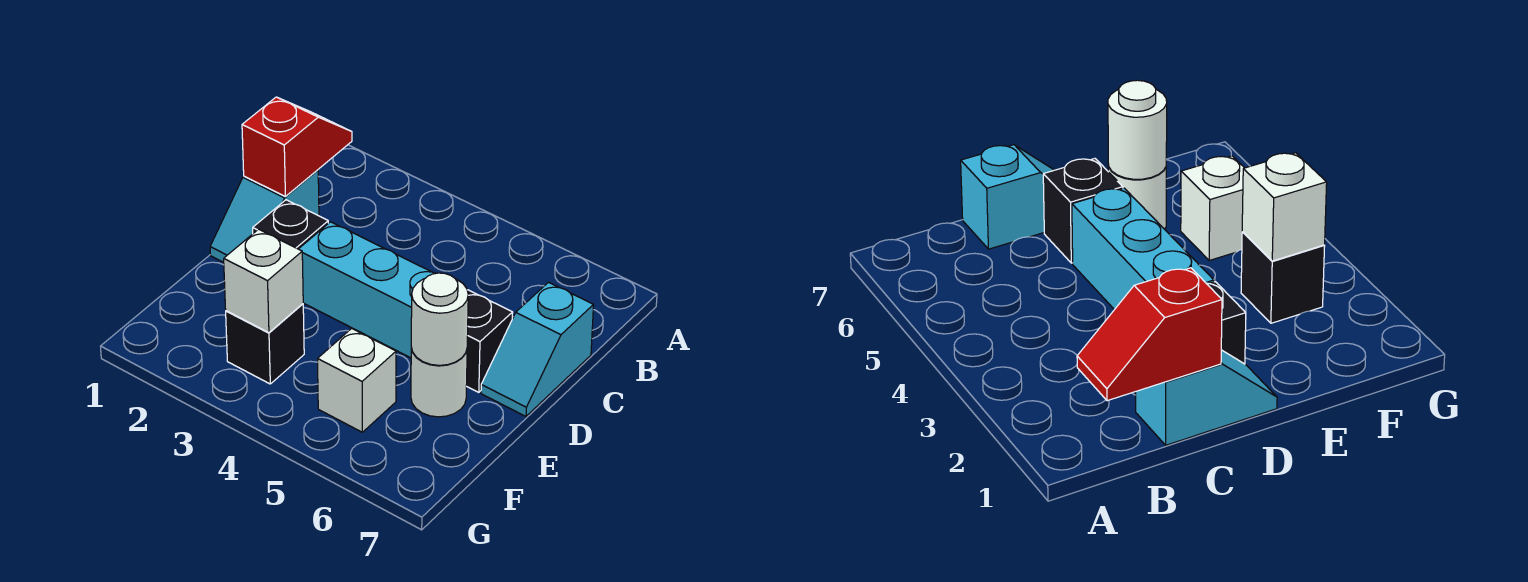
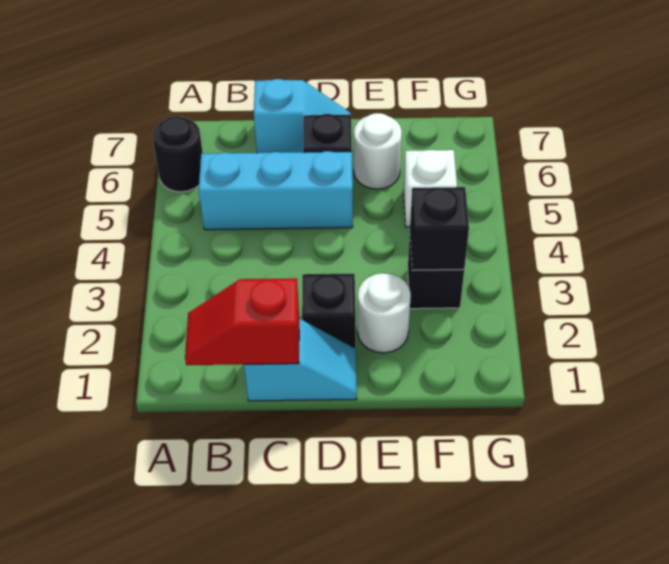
none -> black 1x1 round brick [152,116,203,192]
cyan 1x3 brick [299,222,436,358] -> cyan 1x3 brick turned to [199,151,353,230]
white 1x1 round brick [411,273,468,365] -> white 1x1 round brick moved to [358,273,411,353]
white 1x1 brick [224,229,303,333] -> black 1x1 brick [410,187,469,270]

